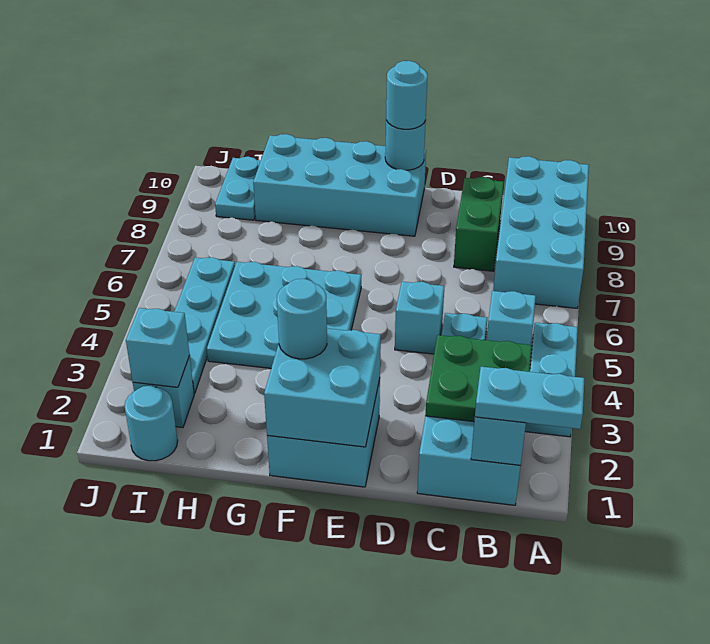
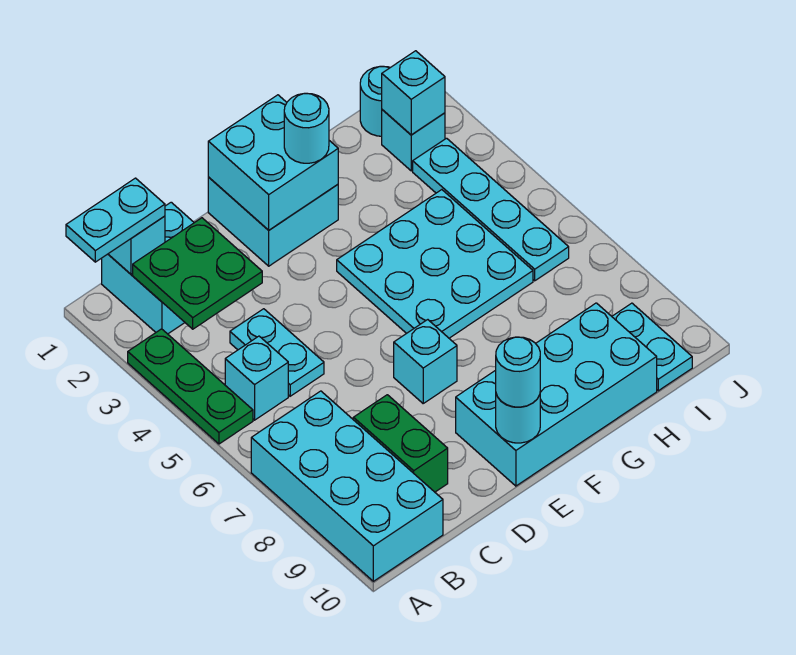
cyan 1x3 plate [525,323,578,437] -> green 1x3 plate [128,329,253,444]
cyan 1x1 brick [395,282,444,354] -> cyan 1x1 brick moved to [394,320,457,403]

